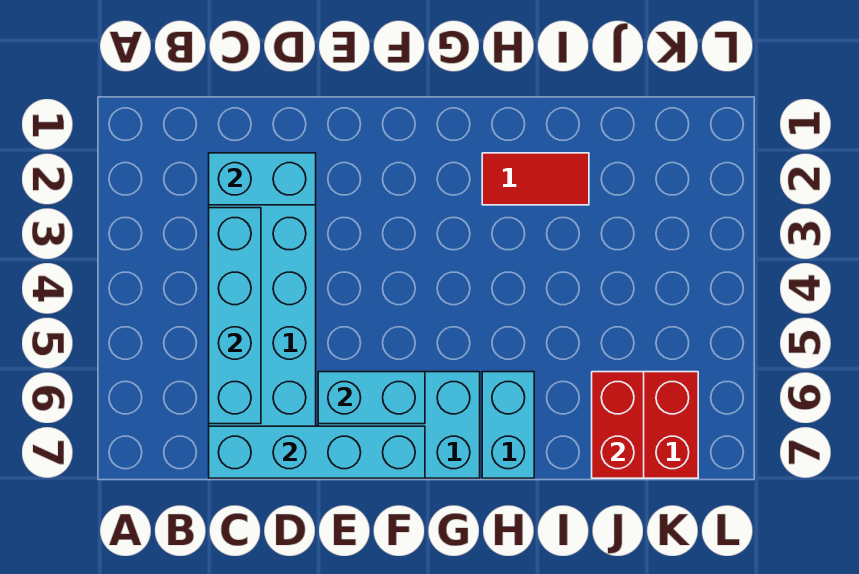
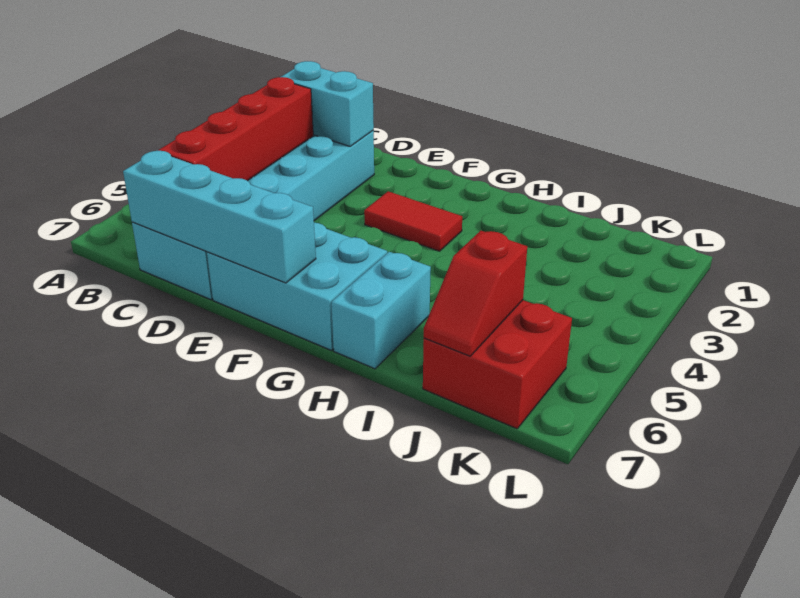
cyan 1x4 brick [209,208,261,424] -> red 1x4 brick [158,77,313,181]
cyan 1x2 brick [318,372,425,424] -> none
red 1x2 tile [482,153,589,205] -> red 1x2 tile moved to [364,191,462,251]
red 1x2 brick [592,372,644,478] -> red 1x2 slope [424,231,527,356]

